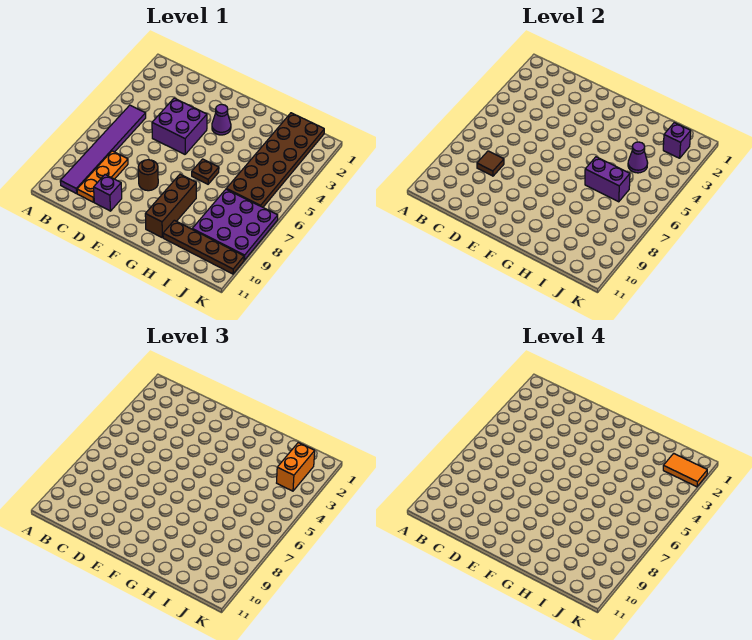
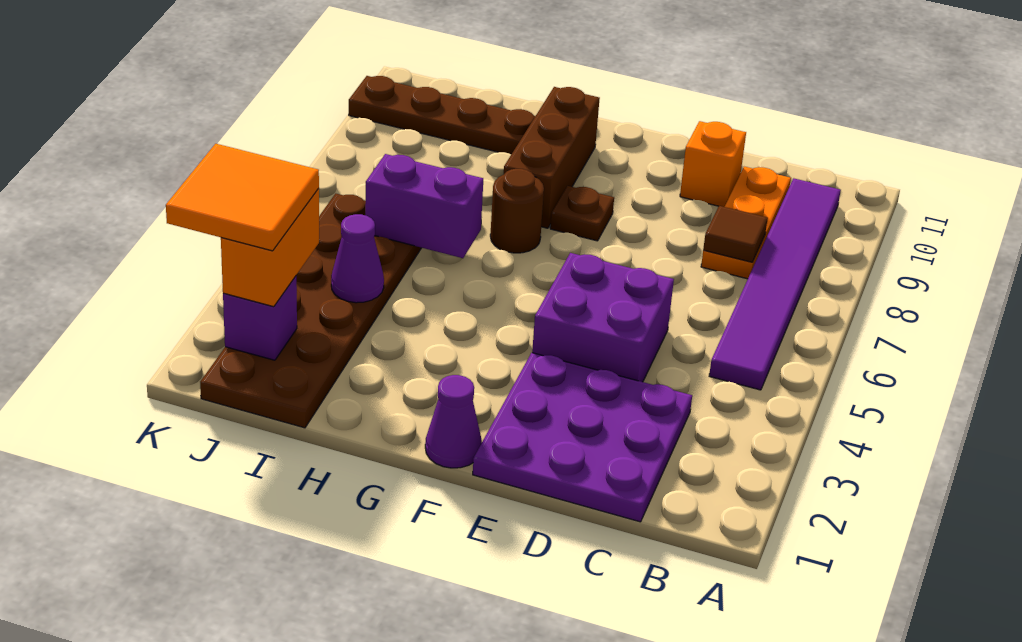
purple 1x1 brick [94,175,122,211] -> orange 1x1 brick [680,121,746,207]
brown 1x1 round brick [138,160,158,191] -> brown 1x1 round brick moved to [490,169,544,253]
purple 1x1 cone [212,104,231,135] -> purple 1x1 cone moved to [425,375,482,468]
brown 1x1 plate [192,159,219,184] -> brown 1x1 plate moved to [550,186,614,241]
purple 3x3 plate [192,189,278,260] -> purple 3x3 plate moved to [473,353,692,522]
orange 1x2 tile [663,453,707,487] -> orange 2x2 tile [166,144,319,251]

